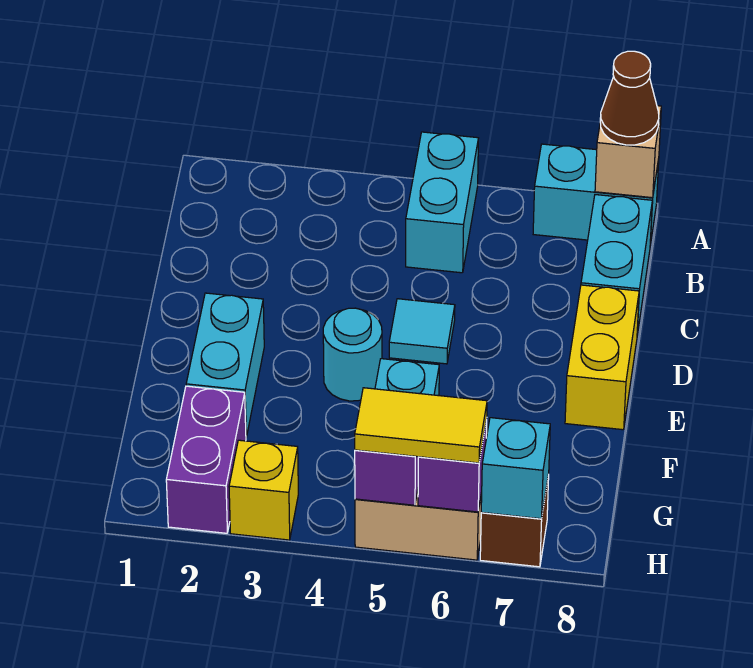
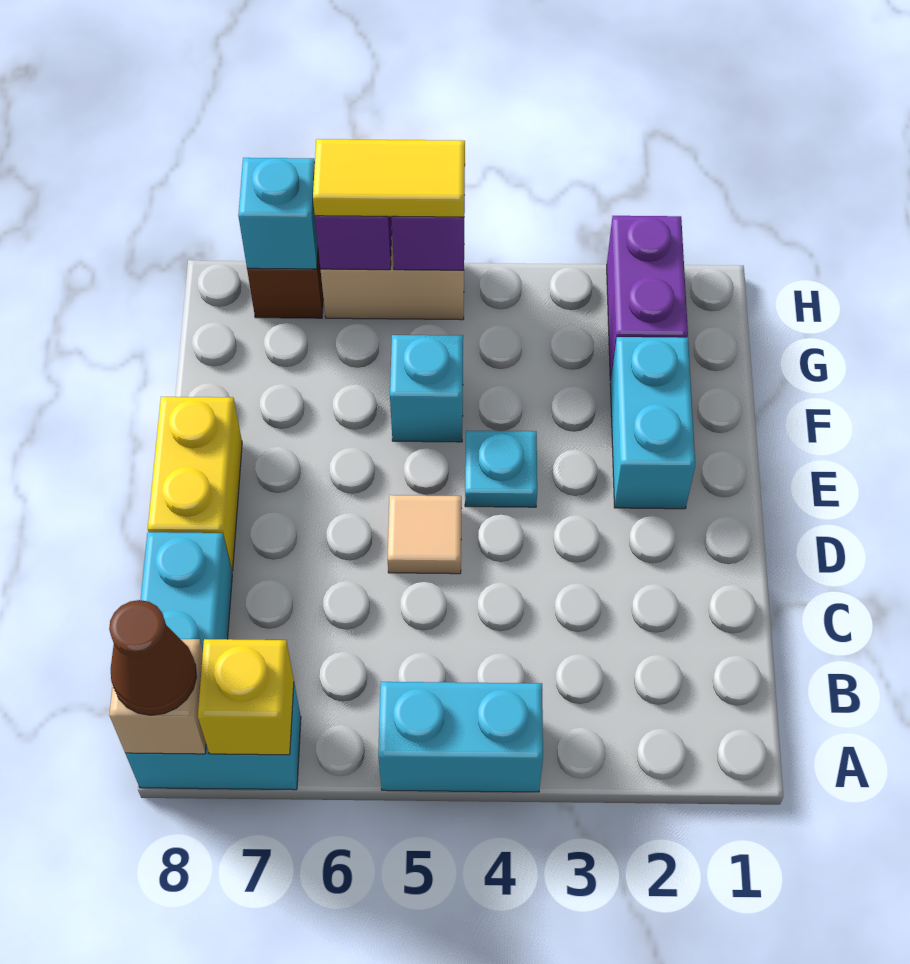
cyan 1x2 brick [406,132,478,273] -> cyan 1x2 brick turned to [378,682,543,792]
cyan 1x1 tile [389,299,455,364] -> tan 1x1 tile [387,495,462,574]
cyan 1x1 round brick [323,308,382,401] -> cyan 1x1 plate [465,431,537,507]
yellow 1x1 brick [229,440,298,540] -> yellow 1x1 brick moved to [198,639,294,755]

